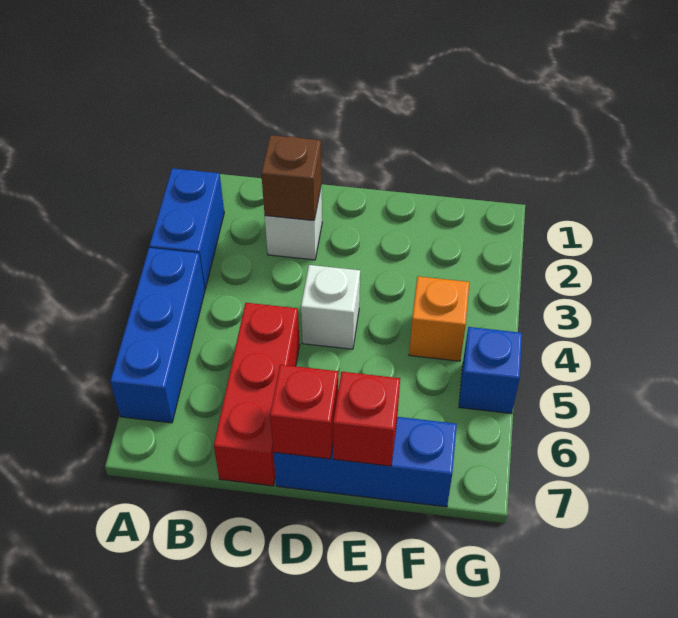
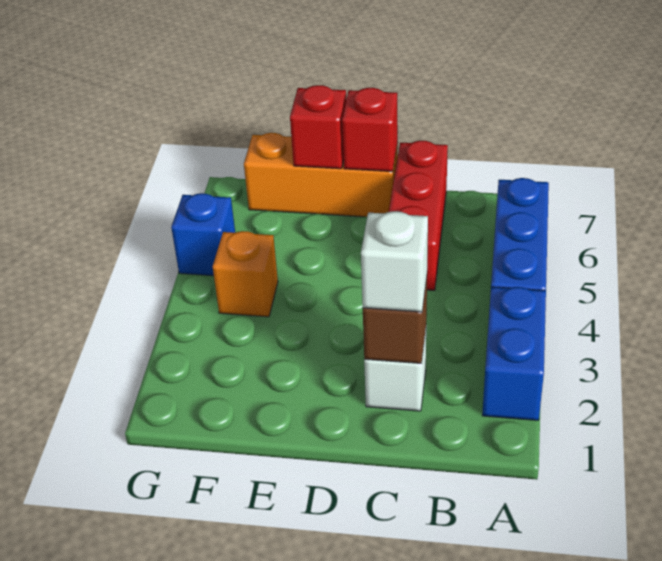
white 1x1 brick [301,265,360,349] -> white 1x1 brick moved to [361,211,428,312]
blue 1x3 brick [273,417,457,507] -> orange 1x3 brick [244,133,398,217]

